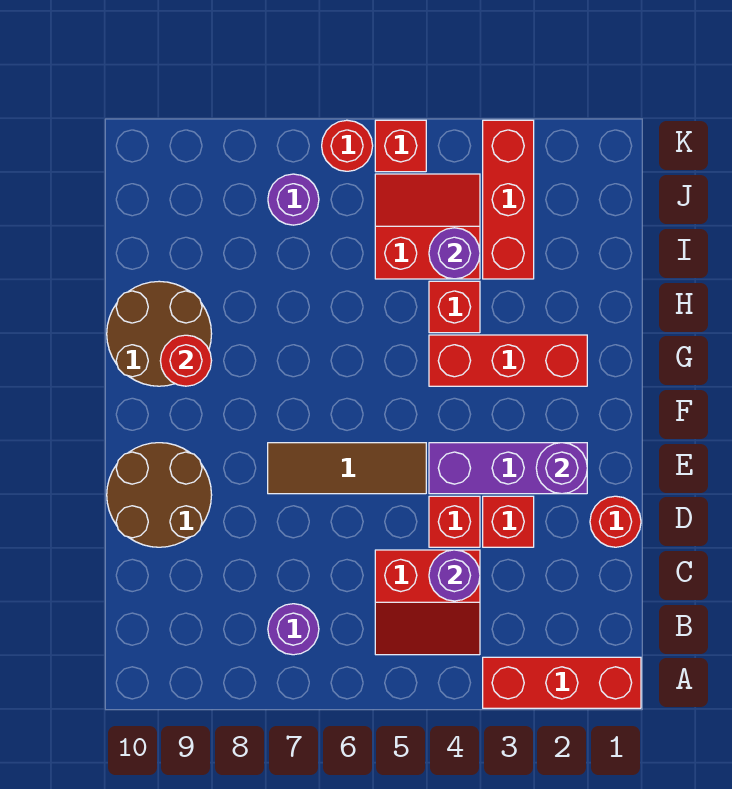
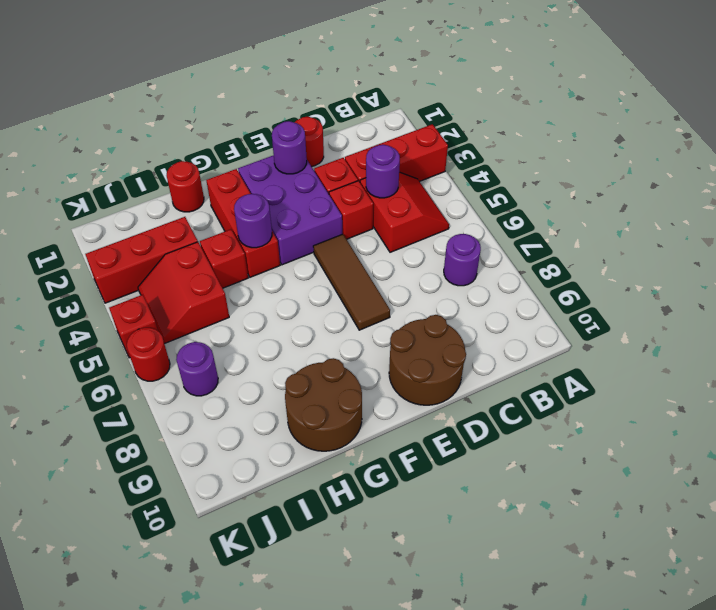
red 1x3 brick [483,657,641,708] -> red 1x3 brick turned to [345,124,448,182]
purple 1x3 brick [429,443,587,494] -> purple 2x3 brick [238,155,342,265]
red 1x1 round brick [160,335,212,386] -> red 1x1 round brick moved to [167,161,204,212]
purple 1x1 round brick [429,228,480,279] -> purple 1x1 round brick moved to [234,194,272,248]

